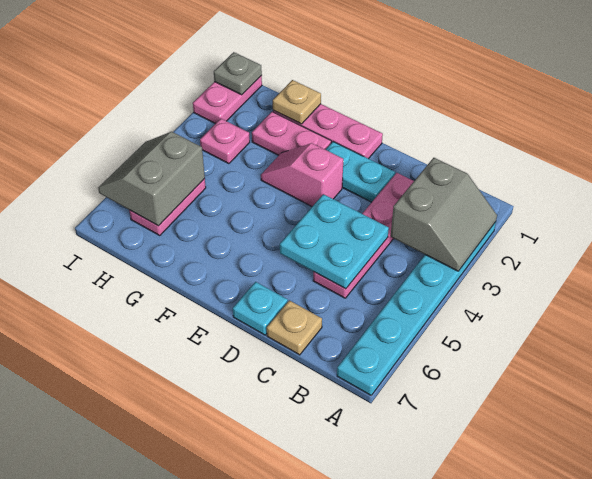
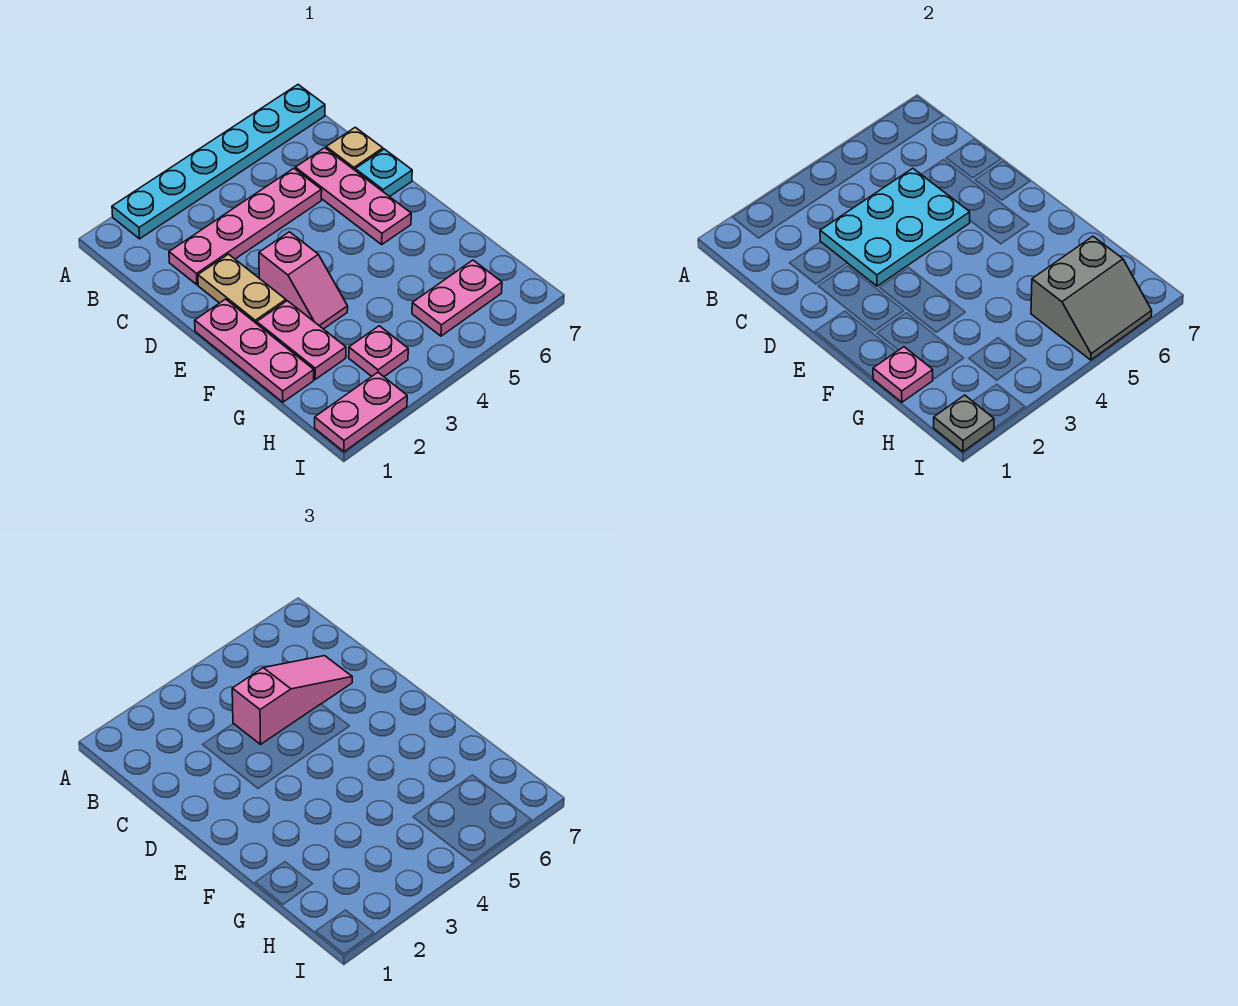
grey 2x2 slope [391,158,497,271] -> none
cyan 2x2 plate [280,194,389,289] -> cyan 2x3 plate [820,168,970,286]
none -> pink 1x3 slope [232,656,352,744]
none -> pink 1x3 plate [295,148,411,244]
cyan 1x2 plate [326,142,395,202] -> tan 1x2 plate [198,254,286,324]
tan 1x1 plate [273,80,321,124] -> pink 1x1 plate [873,347,933,402]

